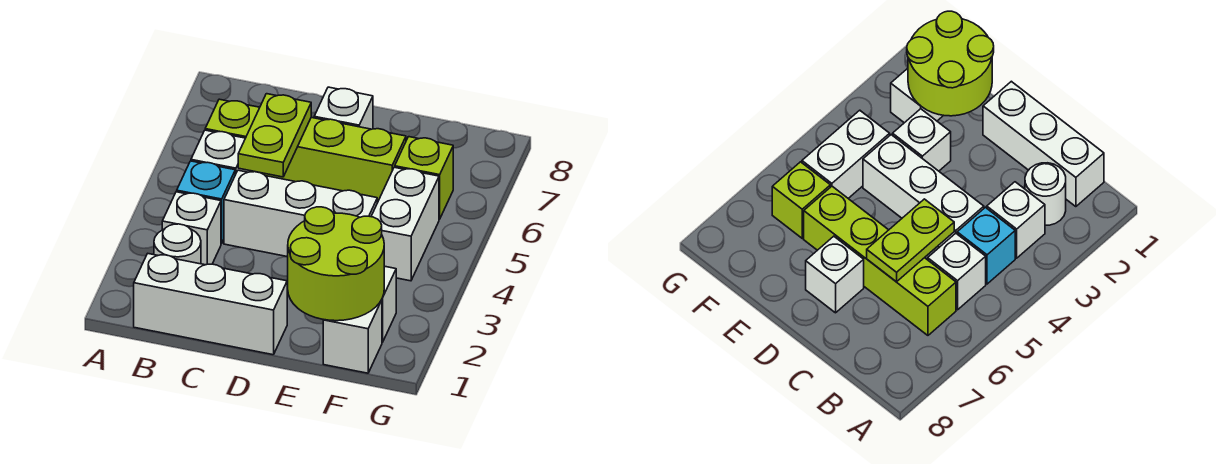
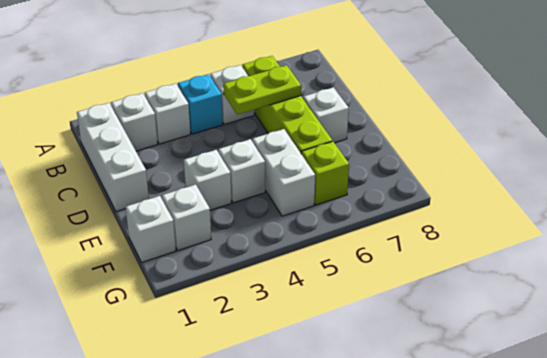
white 1x1 round brick [154,224,201,264] -> white 1x1 brick [111,93,158,151]
white 1x3 brick [224,170,377,257] -> white 1x1 brick [218,139,265,203]
lime 2x2 round brick [287,207,384,321] -> none
white 1x2 brick [371,167,439,281] -> white 1x2 brick turned to [252,129,315,216]

